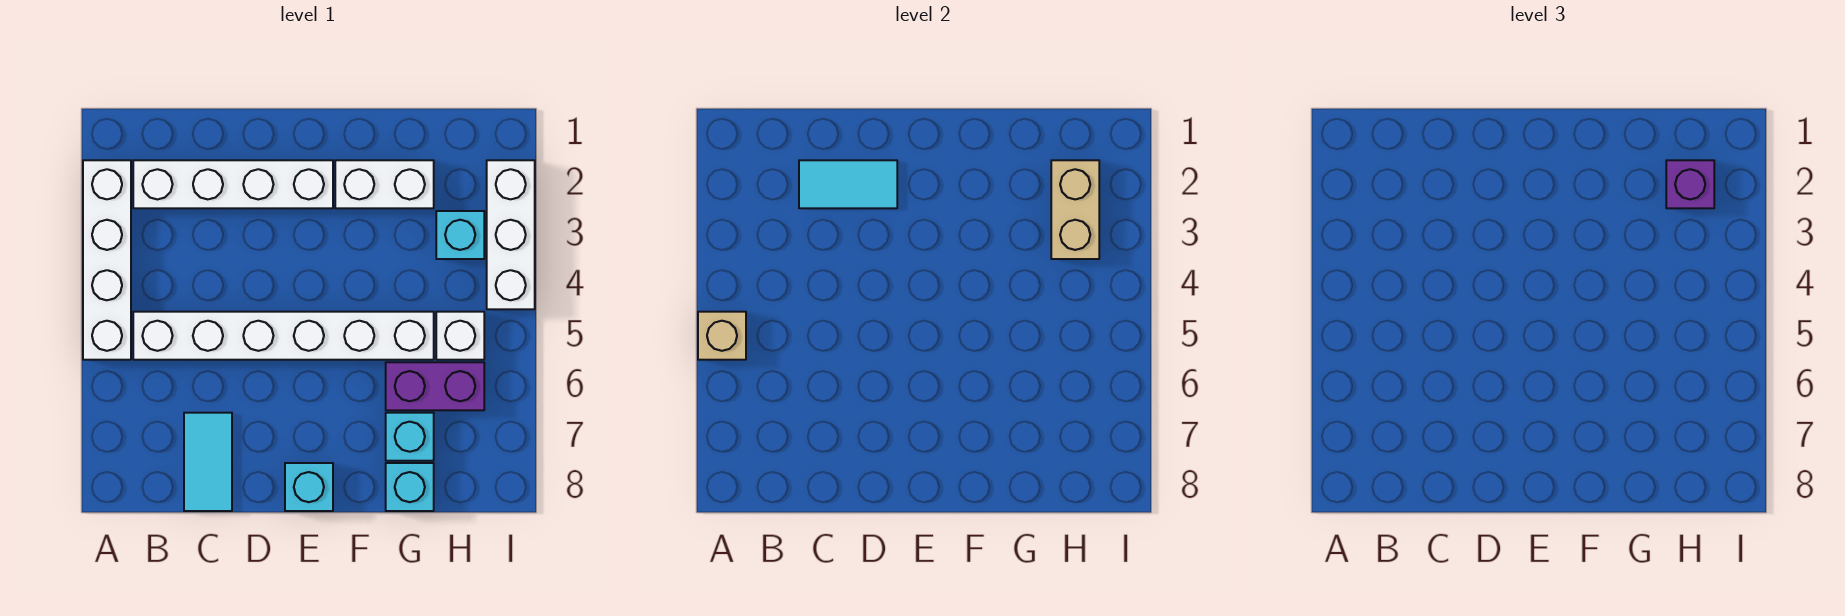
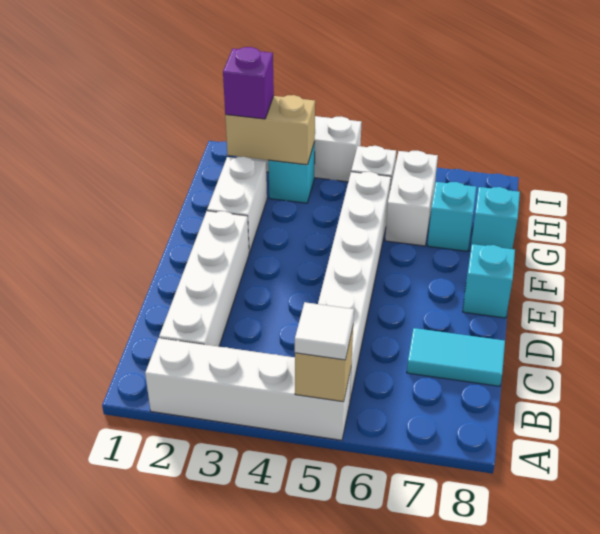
none -> white 1x1 tile [295,302,354,360]
cyan 1x2 tile [799,160,897,208] -> none
purple 1x2 brick [386,362,484,410] -> white 1x2 brick [385,151,438,246]

